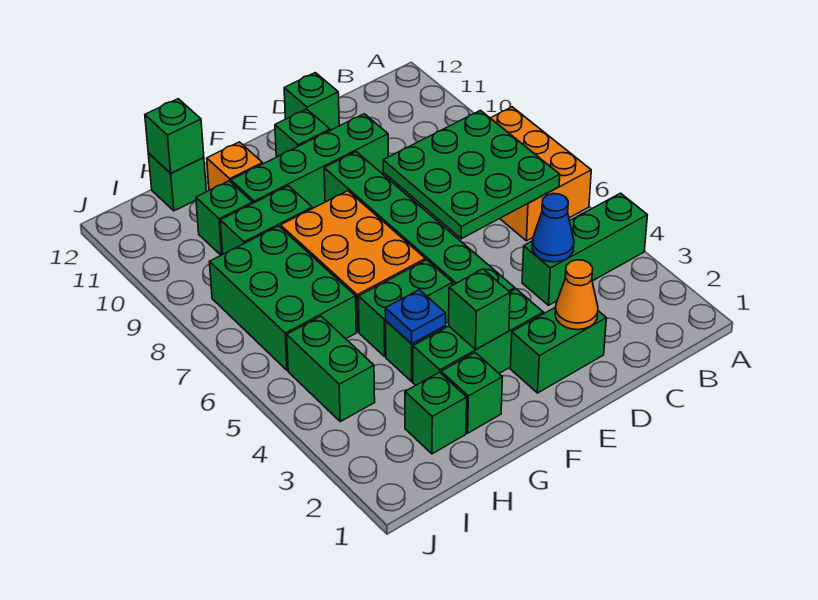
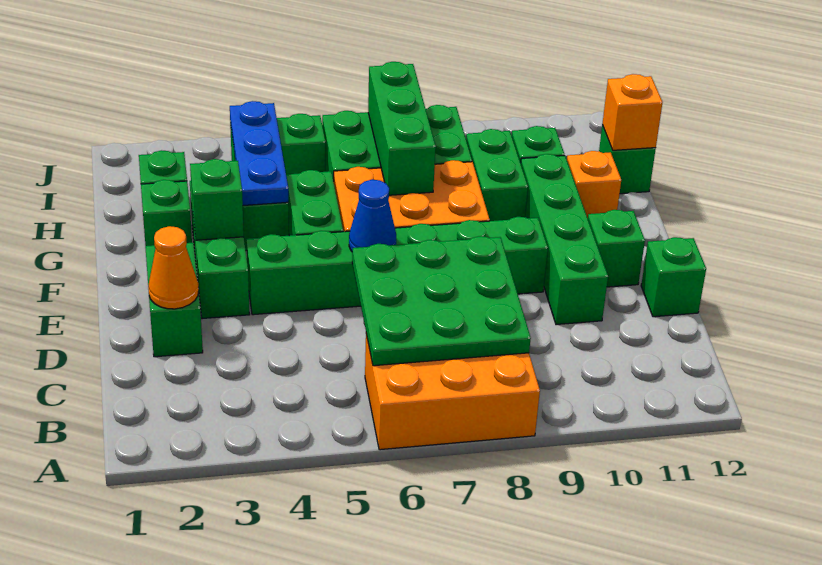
green 1x3 brick [522,193,647,305] -> green 1x3 brick moved to [368,62,436,195]
blue 1x1 cone [532,194,574,262] -> blue 1x1 cone moved to [349,180,396,251]
blue 1x1 plate [385,290,446,344] -> blue 1x3 plate [230,101,288,205]
green 1x1 brick [145,99,204,173] -> orange 1x1 brick [602,74,663,150]

